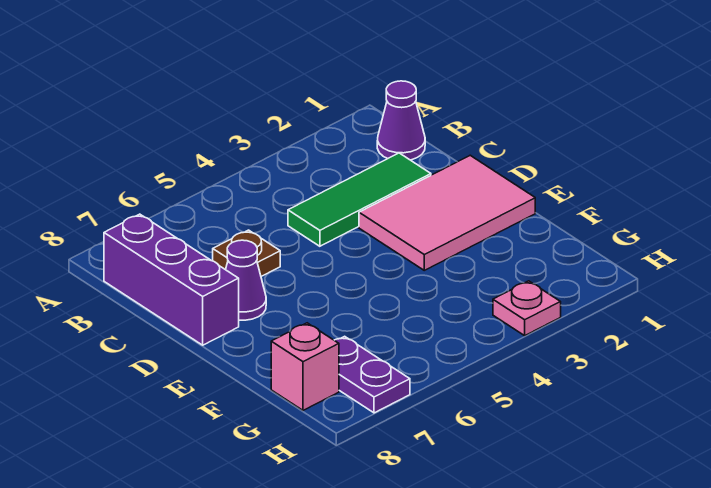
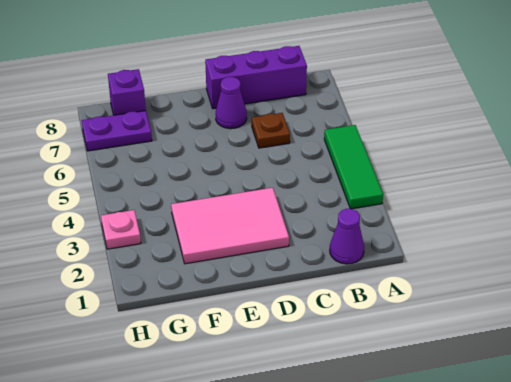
green 1x3 tile [288,153,431,246] -> green 1x3 tile moved to [324,125,383,209]
pink 2x3 tile [359,155,535,270] -> pink 2x3 tile turned to [171,188,289,264]
pink 1x1 brick [271,323,339,410] -> purple 1x1 brick [108,69,146,115]

